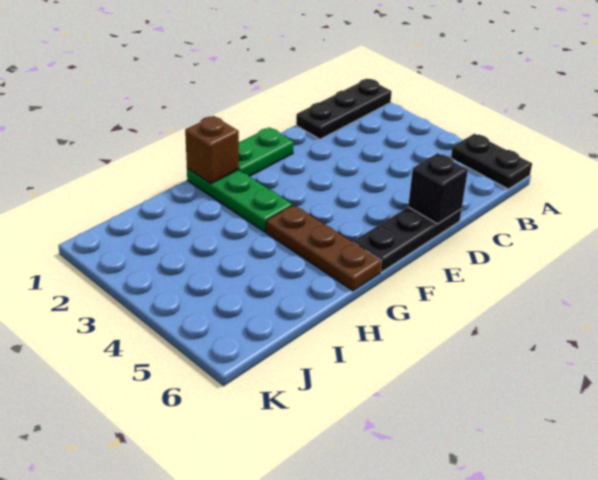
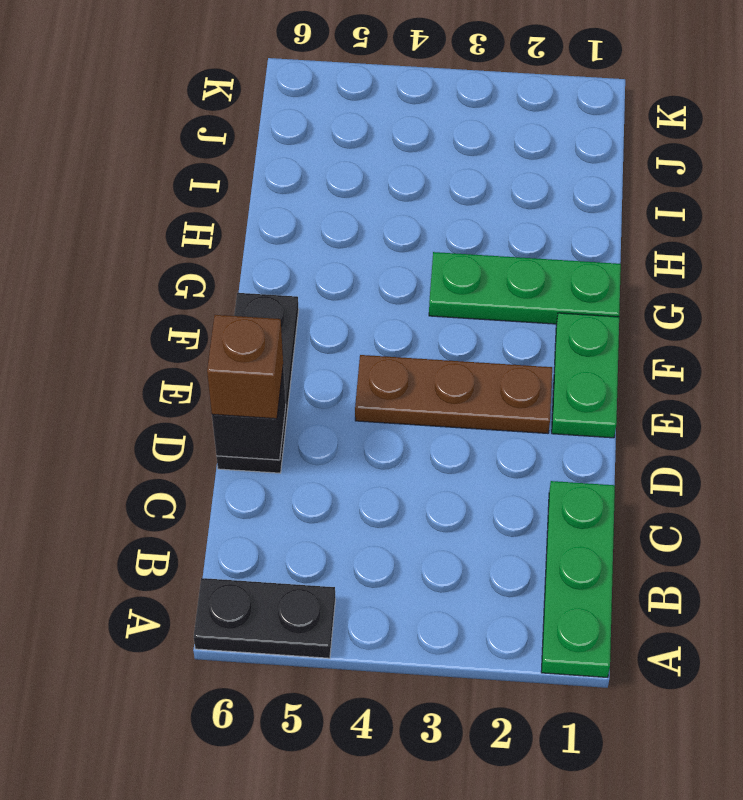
black 1x3 plate [296,79,392,139] -> green 1x3 plate [541,481,615,677]
brown 1x1 brick [185,116,239,184] -> brown 1x1 brick moved to [207,315,283,419]
brown 1x3 plate [266,205,382,291] -> brown 1x3 plate moved to [355,355,552,433]

